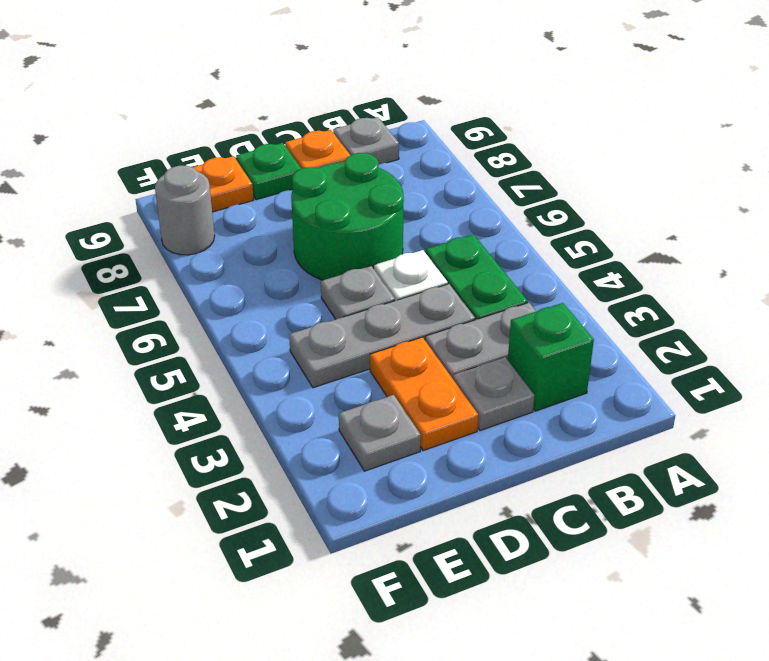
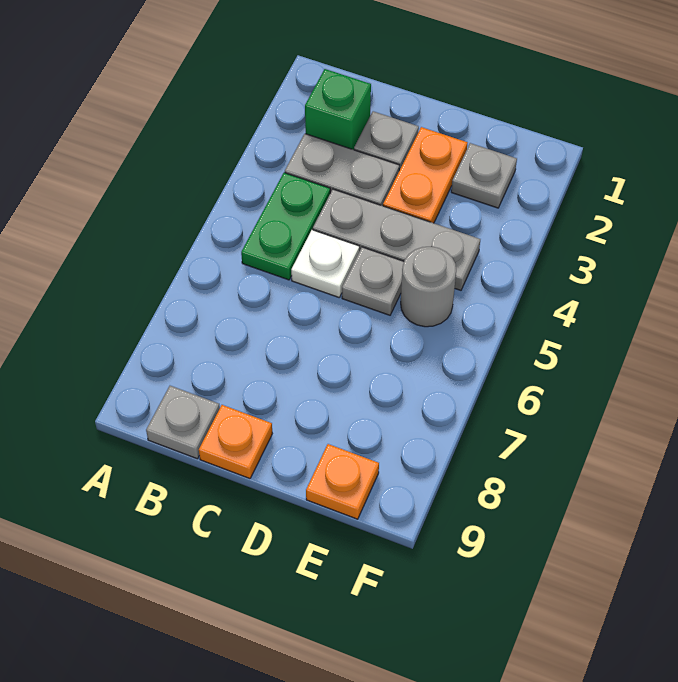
green 2x2 round brick [291,153,404,280] -> none
green 1x1 plate [236,143,301,200] -> none
grey 1x1 round brick [155,166,215,255] -> grey 1x1 round brick moved to [401,247,456,327]

